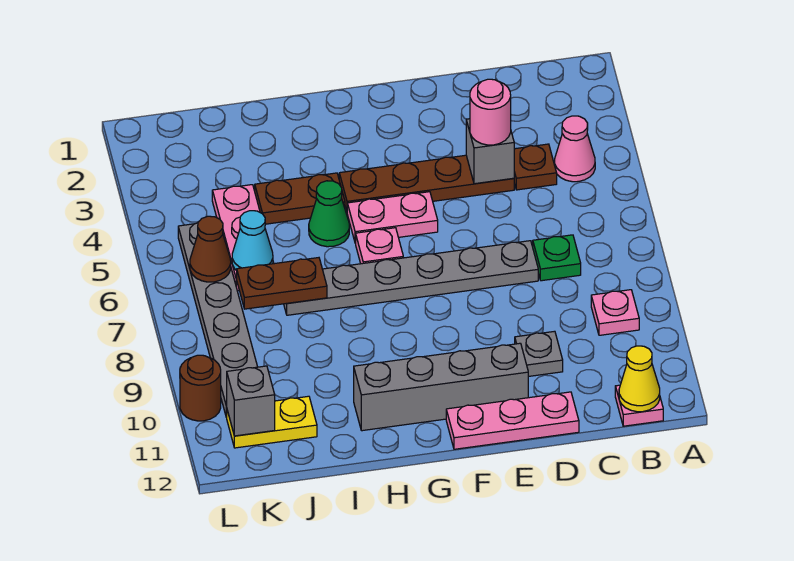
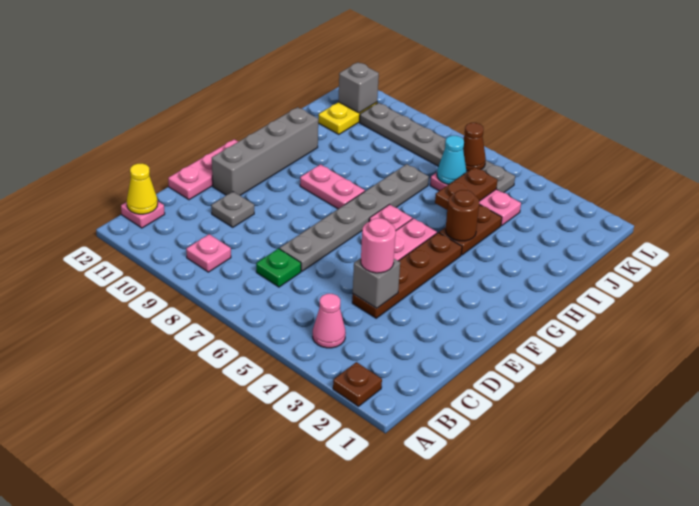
brown 1x1 plate [514,144,557,190] -> brown 1x1 plate moved to [333,362,382,406]
none -> pink 1x2 plate [300,164,365,209]
green 1x1 cone [309,181,349,247] -> none
brown 1x2 plate [236,258,327,309] -> brown 1x2 plate moved to [435,167,497,210]
brown 1x1 round brick [180,355,221,421] -> brown 1x1 round brick moved to [445,190,479,241]

